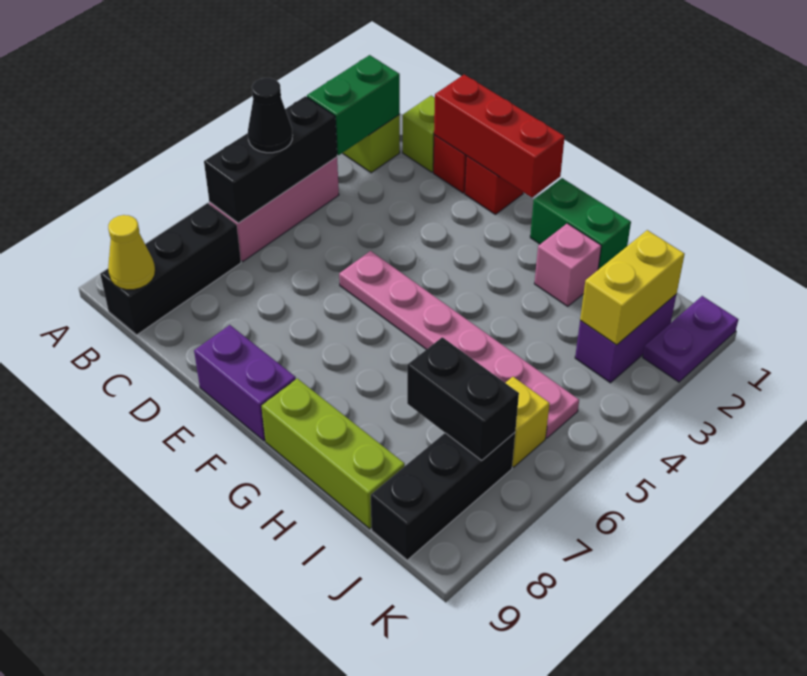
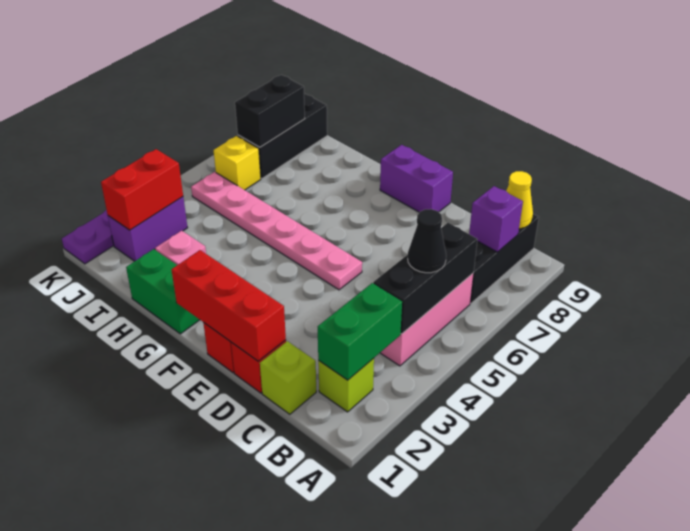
none -> purple 1x1 brick [469,186,523,252]
lime 1x3 brick [261,378,405,529] -> none
black 1x2 brick [407,337,519,460] -> black 1x2 brick turned to [235,75,305,147]
yellow 1x2 brick [580,230,685,345] -> red 1x2 brick [101,149,183,230]

